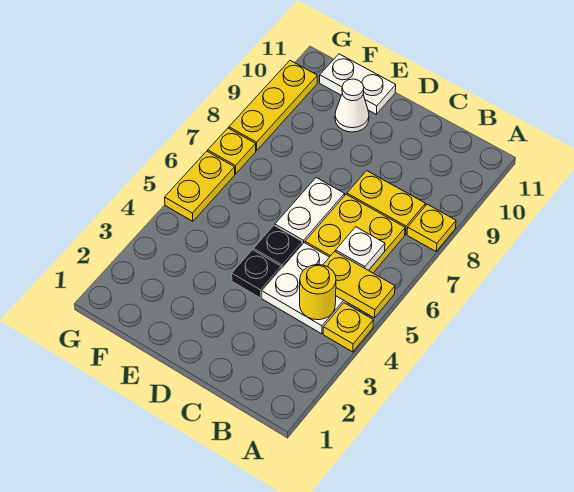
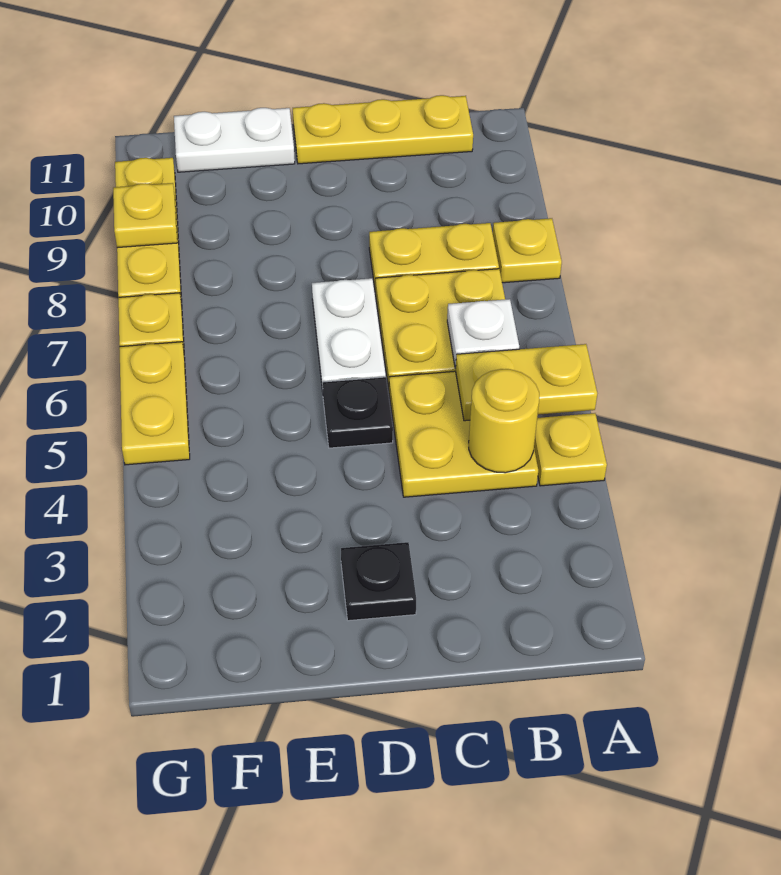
white 2x2 plate [262,243,348,334] -> yellow 2x2 plate [389,371,538,497]
none -> yellow 1x3 plate [293,95,473,164]
black 1x1 plate [232,250,281,298] -> black 1x1 plate moved to [341,542,416,621]
white 1x1 cone [335,79,369,132] -> none
none -> yellow 1x1 plate [113,183,177,248]

